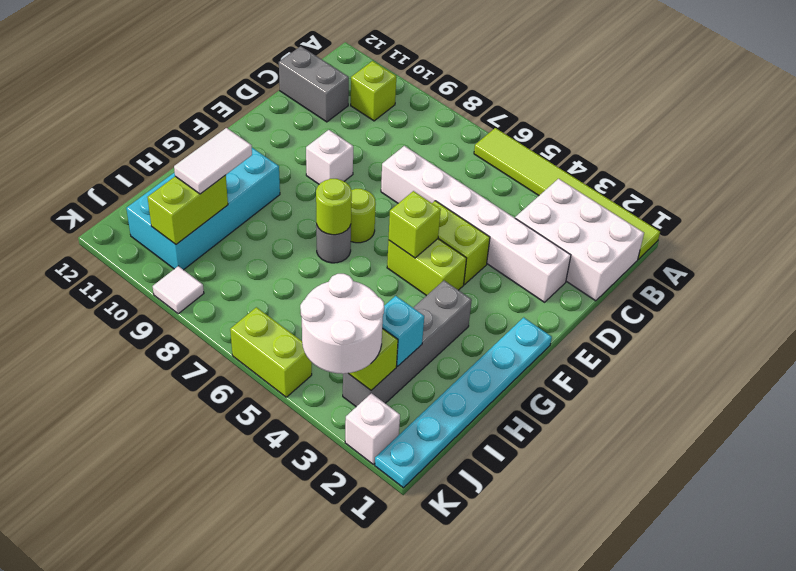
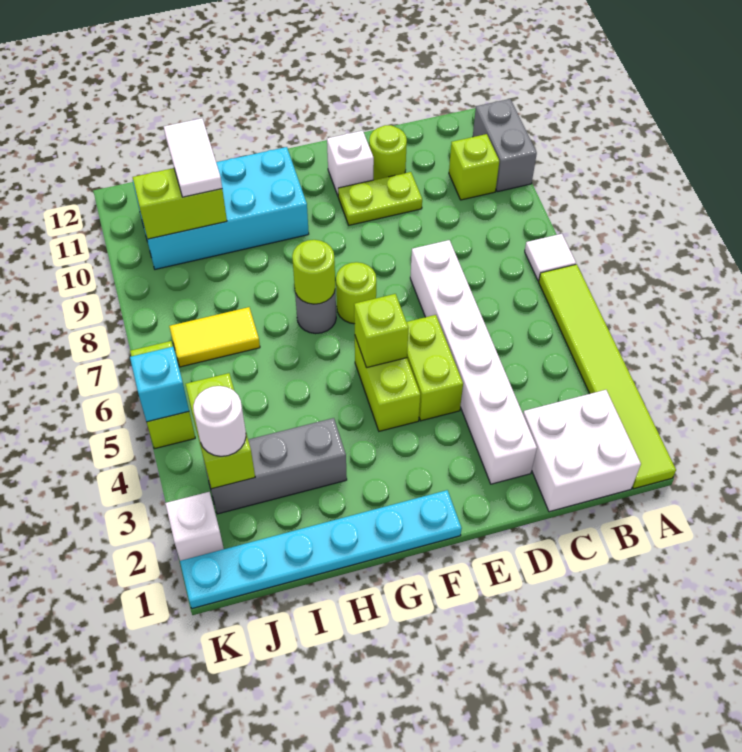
white 2x3 brick [515,179,644,301] -> white 2x2 brick [523,390,641,512]
grey 1x2 brick [279,46,349,122] -> grey 1x2 brick moved to [473,99,537,192]
none -> lime 1x2 plate [338,172,422,225]
none -> lime 1x1 round brick [369,125,407,180]
white 1x1 brick [306,130,353,184] -> white 1x1 brick moved to [327,131,374,195]
grey 1x4 brick [343,281,472,407] -> grey 1x3 brick [203,418,347,514]
white 1x2 tile [174,128,252,194] -> white 1x2 tile turned to [164,118,222,197]
cyan 1x1 brick [382,296,424,366] -> cyan 1x1 brick moved to [130,347,189,422]
none -> yellow 1x2 tile [169,307,260,367]
white 2x2 round brick [300,274,384,374] -> white 1x1 round brick [193,386,246,456]
white 1x1 tile [153,266,204,314] -> white 1x1 tile moved to [525,234,576,281]

